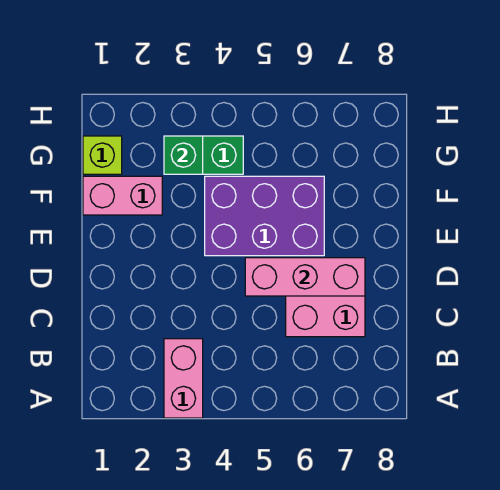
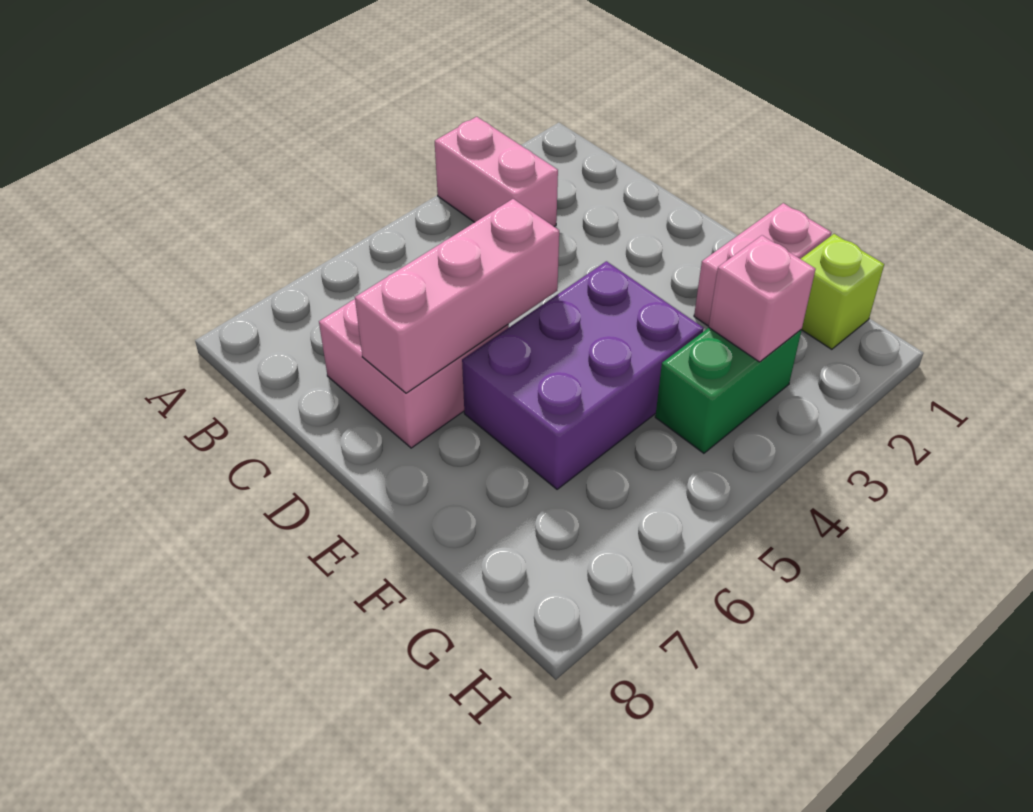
green 1x1 brick [164,136,203,174] -> pink 1x1 brick [709,235,816,362]

